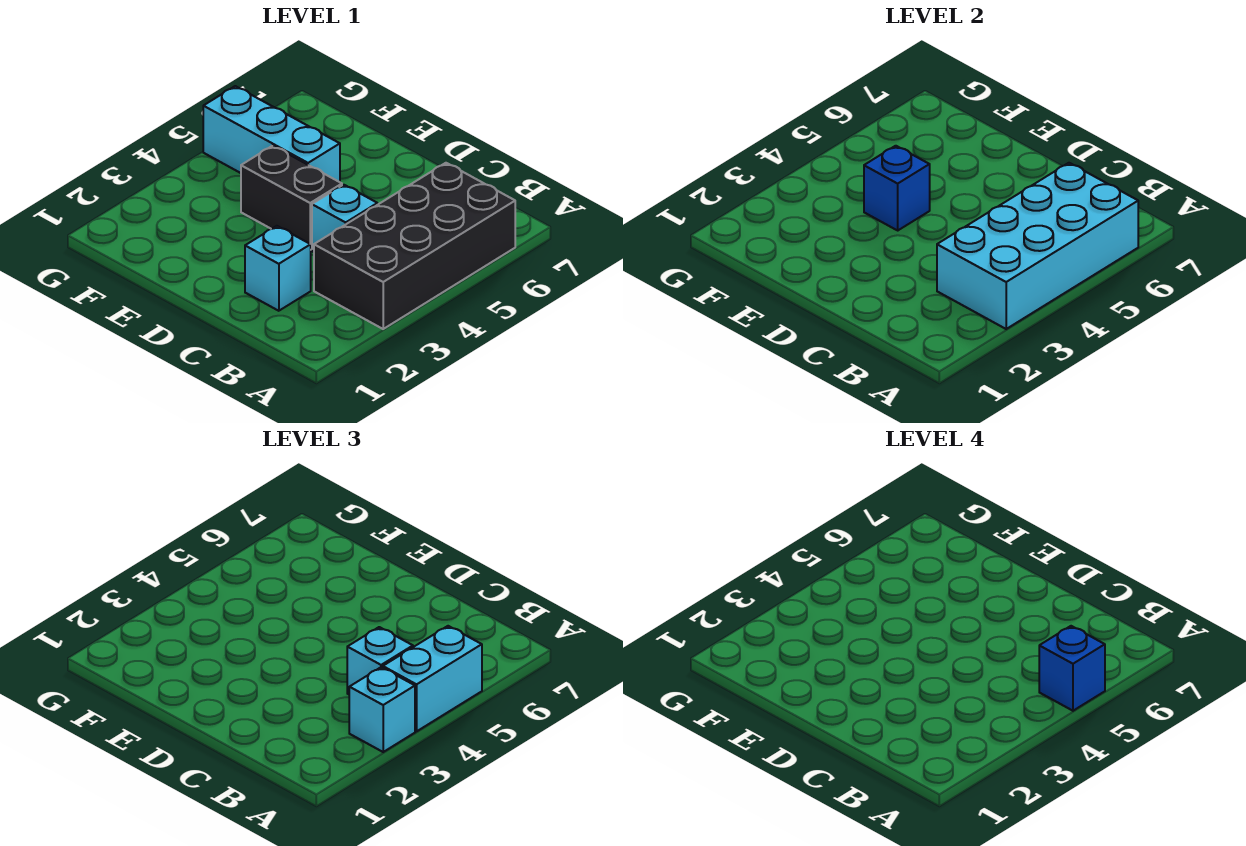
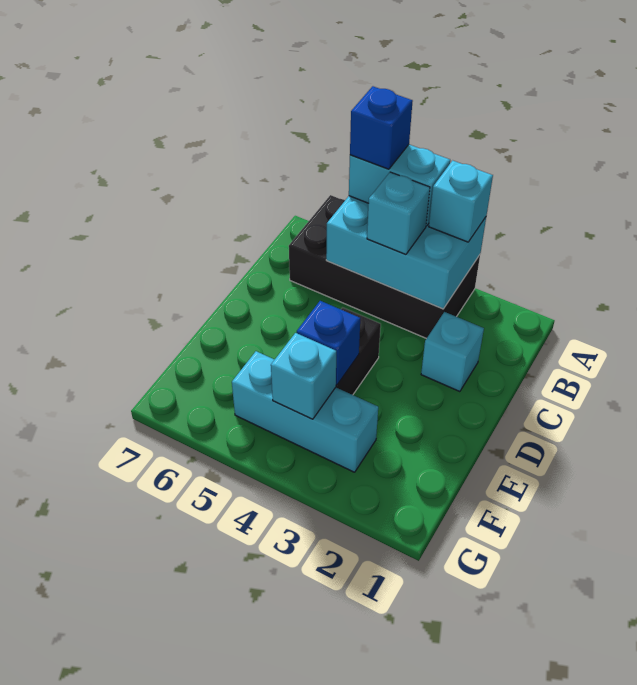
cyan 2x4 brick [937,163,1138,329] -> cyan 2x3 brick [326,196,486,309]
cyan 1x1 brick [312,185,377,252] -> cyan 1x1 brick moved to [271,333,336,419]
cyan 1x3 brick [203,86,340,182] -> cyan 1x3 brick turned to [232,351,378,472]

